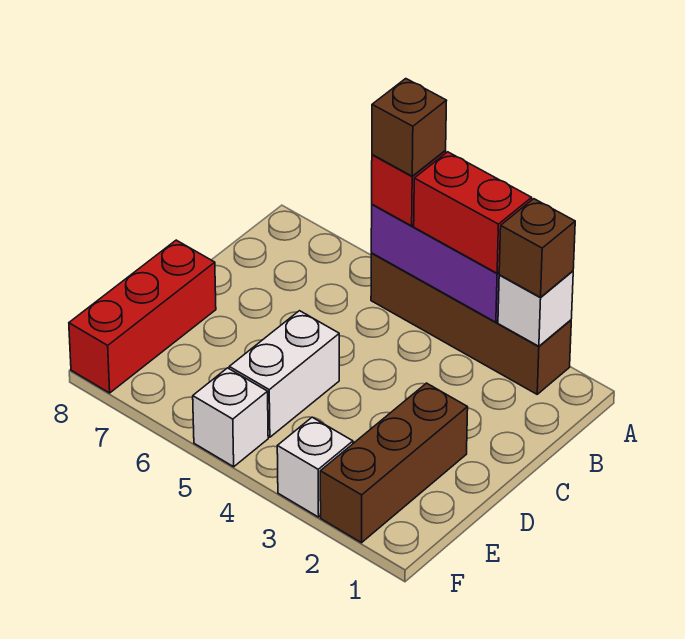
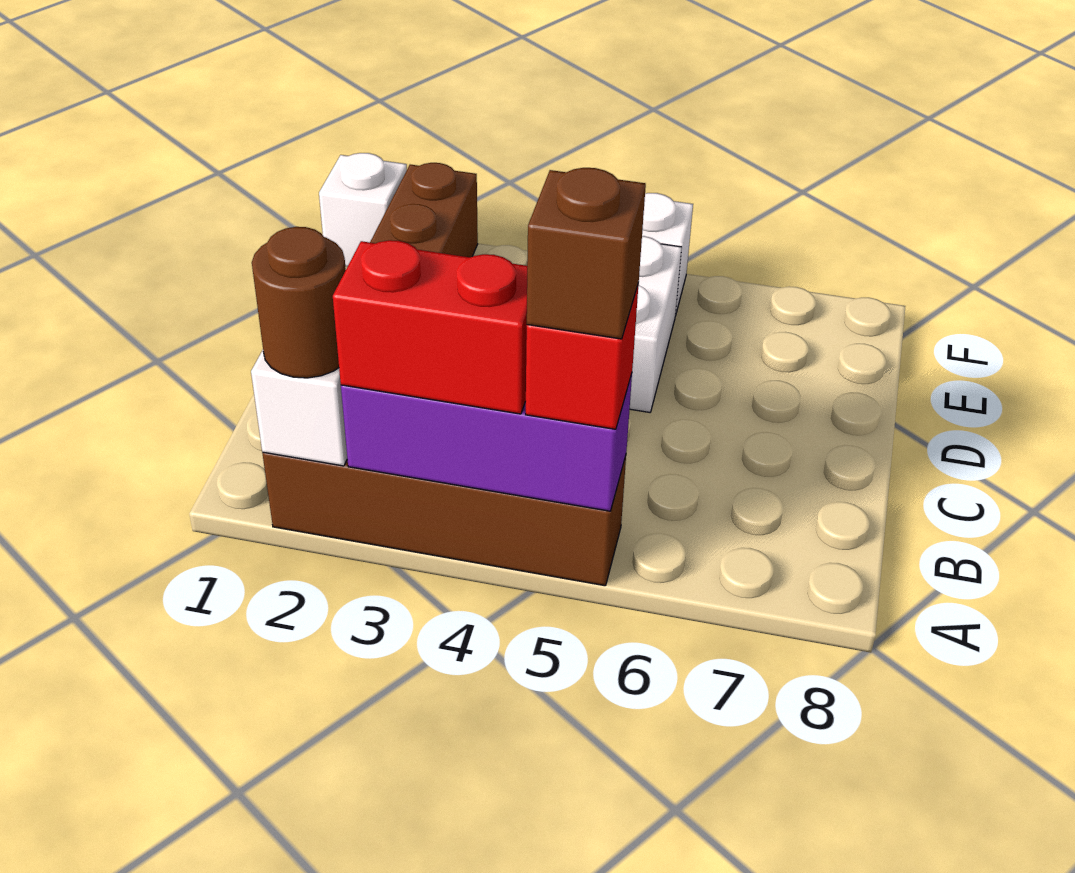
brown 1x1 brick [499,199,575,298] -> brown 1x1 round brick [252,227,346,378]
red 1x3 brick [69,240,216,393] -> none
white 1x1 brick [277,417,353,517] -> white 1x1 brick moved to [319,153,407,266]

